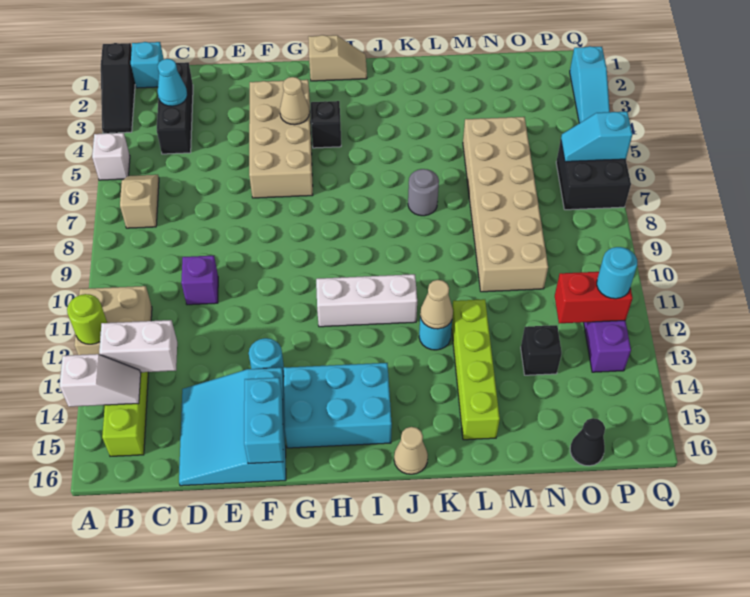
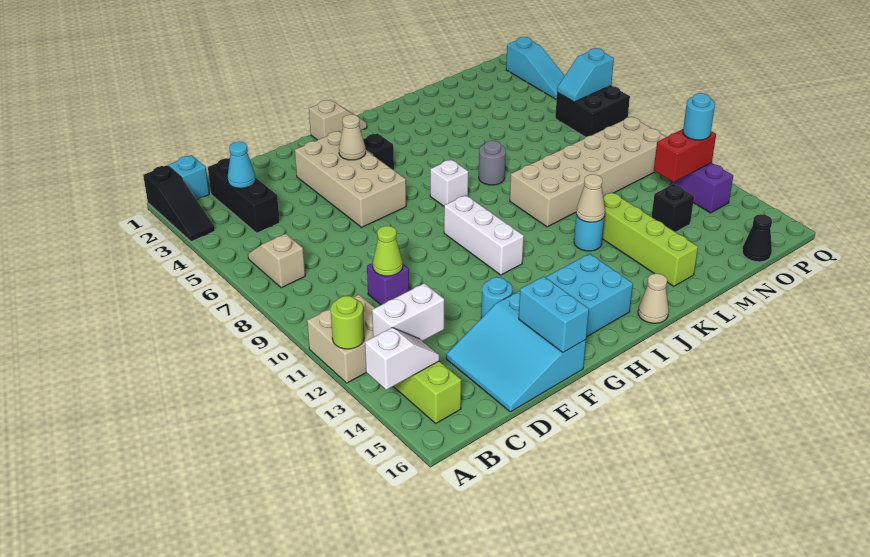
white 1x1 brick [92,133,130,180] -> white 1x1 brick moved to [430,160,468,206]
none -> lime 1x1 cone [373,226,403,276]
white 1x3 brick [316,274,417,327] -> white 1x3 brick turned to [444,195,524,275]
tan 2x6 brick [463,117,548,292] -> tan 2x6 brick turned to [510,117,666,227]

